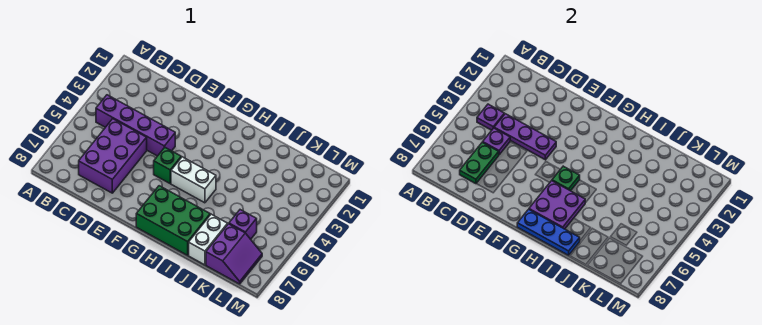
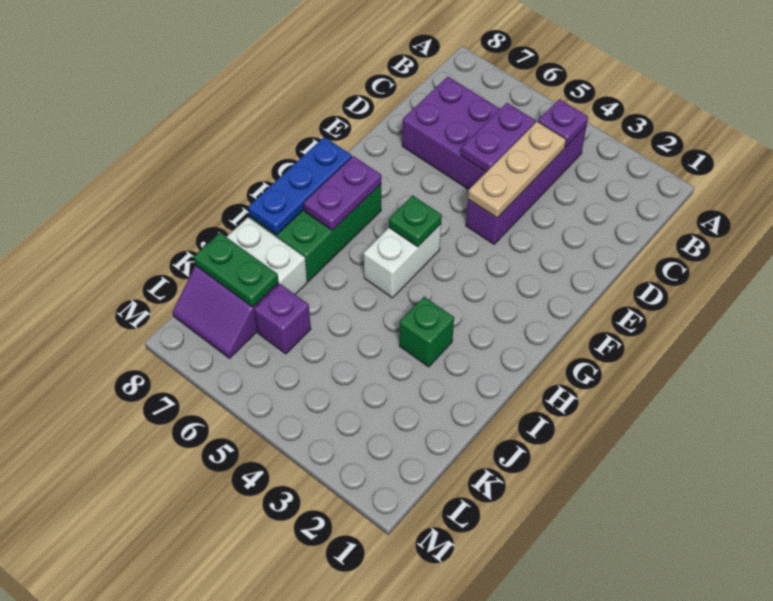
purple 1x3 plate [494,114,556,160] -> tan 1x3 plate [468,121,566,218]
purple 1x1 plate [483,128,510,155] -> purple 1x2 plate [461,103,535,172]
green 1x2 plate [460,142,499,184] -> green 1x2 plate moved to [194,233,278,307]
green 1x1 brick [154,147,181,183] -> green 1x1 brick moved to [399,297,454,367]
purple 2x2 plate [529,181,585,229] -> purple 1x2 plate [304,156,381,230]

